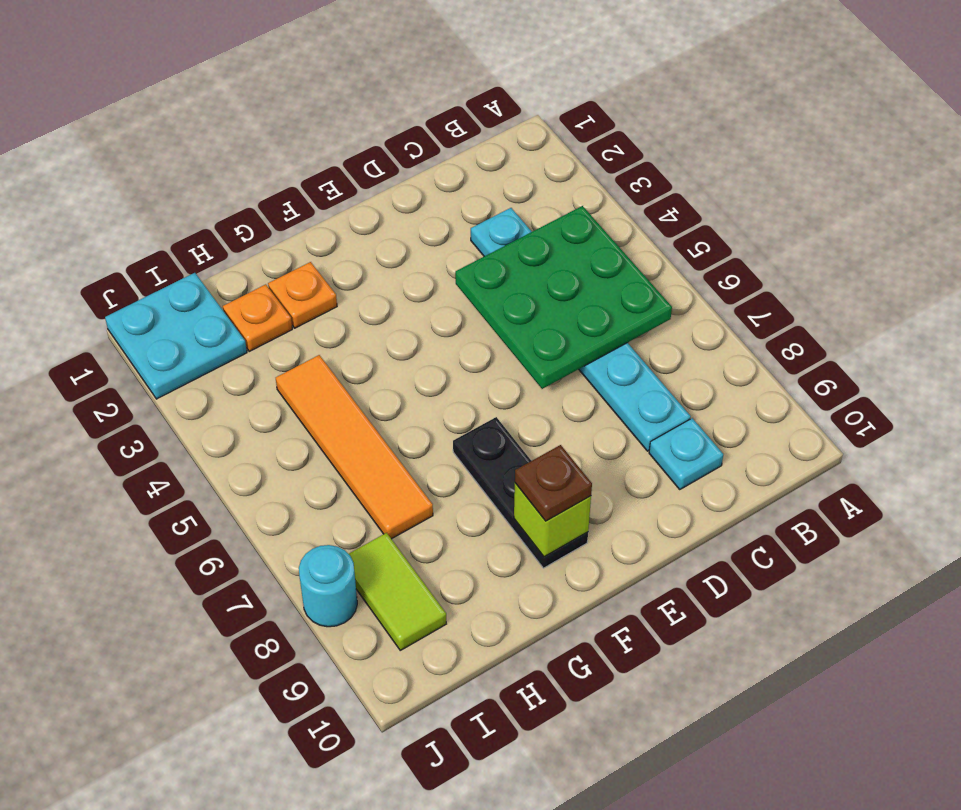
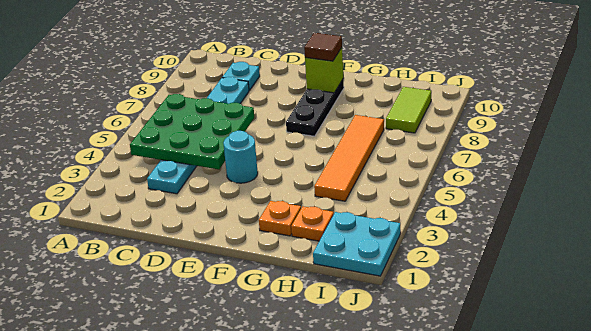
brown 1x1 plate [515,445,592,521] -> brown 1x1 tile [304,33,342,61]
cyan 1x1 round brick [299,545,357,627] -> cyan 1x1 round brick moved to [223,131,258,183]

